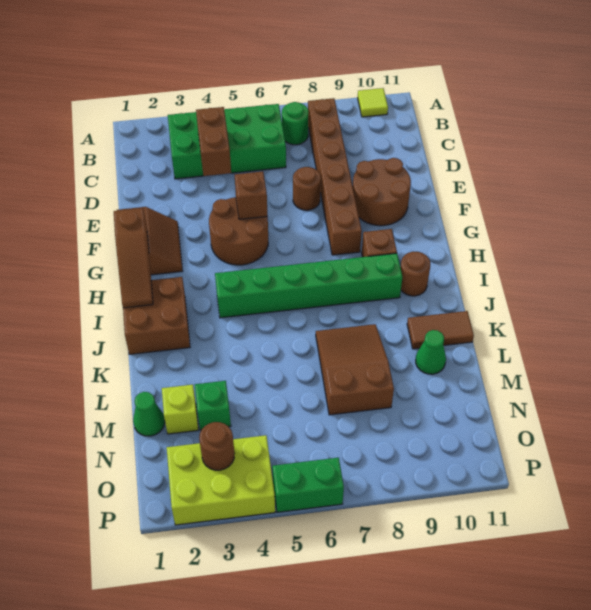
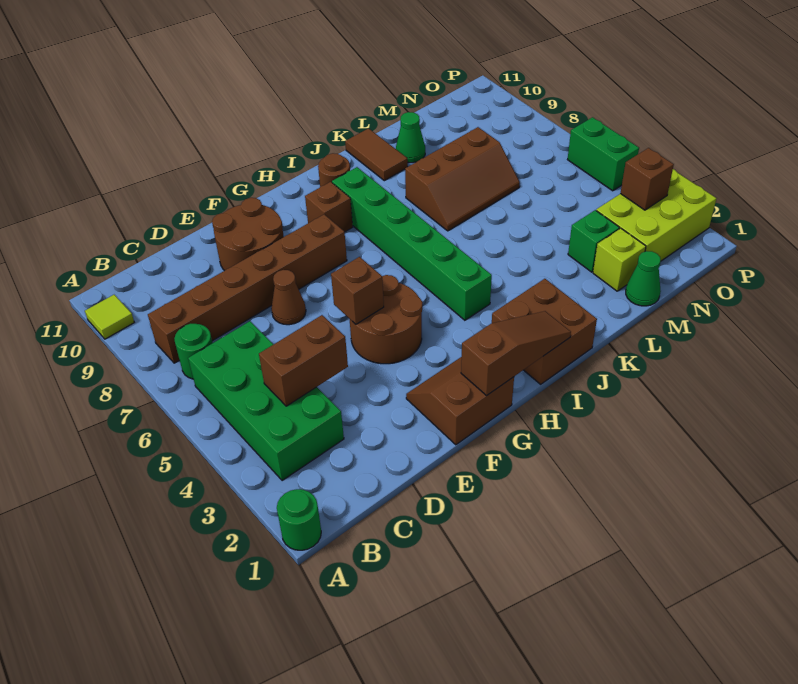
none -> green 1x1 round brick [277,489,321,550]
brown 1x1 round brick [293,167,321,210] -> brown 1x1 cone [271,270,306,325]
brown 2x3 slope [316,324,394,415] -> brown 2x3 slope turned to [405,127,520,231]
lime 2x3 brick [167,435,275,525] -> lime 2x3 brick turned to [596,169,716,261]
brown 1x1 round brick [199,422,234,470] -> brown 1x1 brick [620,148,674,210]

